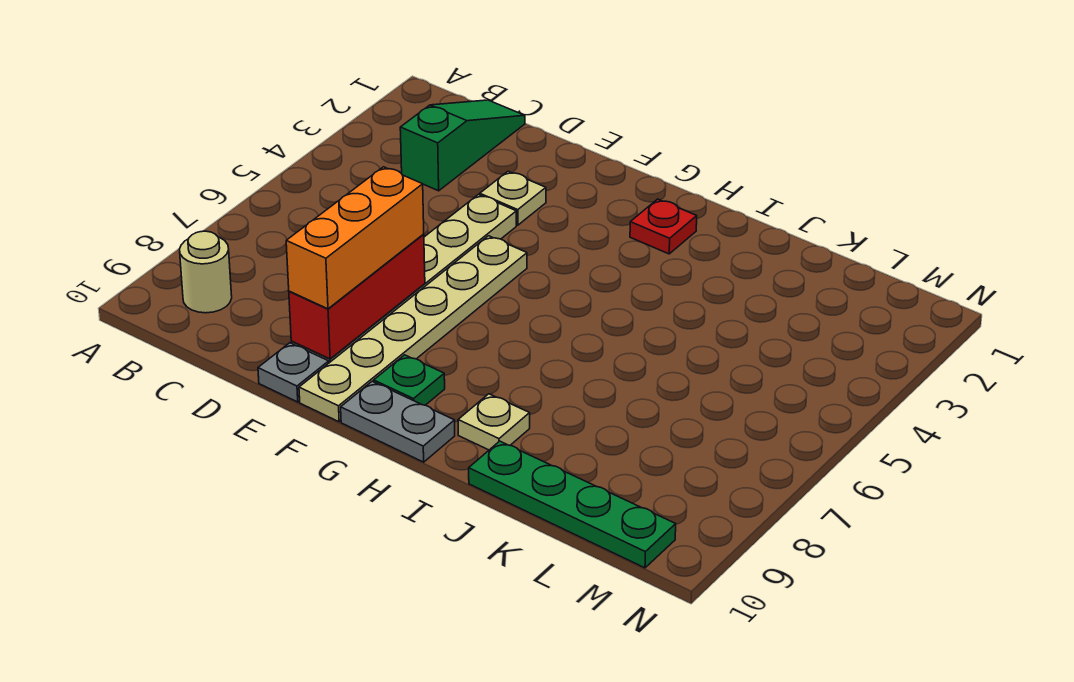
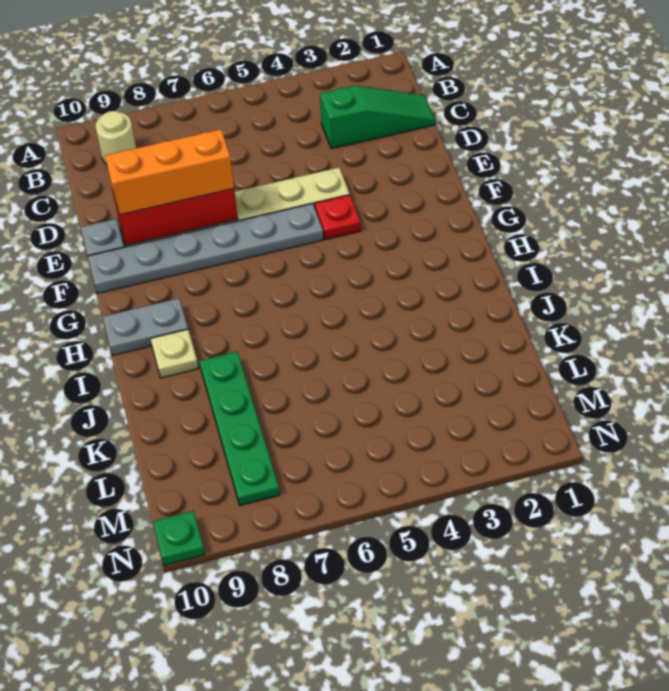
tan 1x1 plate [480,171,546,225] -> none
tan 1x6 plate [299,236,527,422] -> grey 1x6 plate [88,204,323,294]
green 1x1 plate [374,355,445,405] -> green 1x1 plate moved to [153,511,205,565]
grey 1x2 plate [341,381,455,462] -> grey 1x2 plate turned to [103,298,188,356]
red 1x1 plate [630,199,697,254] -> red 1x1 plate moved to [315,195,361,240]
green 1x4 plate [469,441,676,568] -> green 1x4 plate moved to [200,352,280,506]

